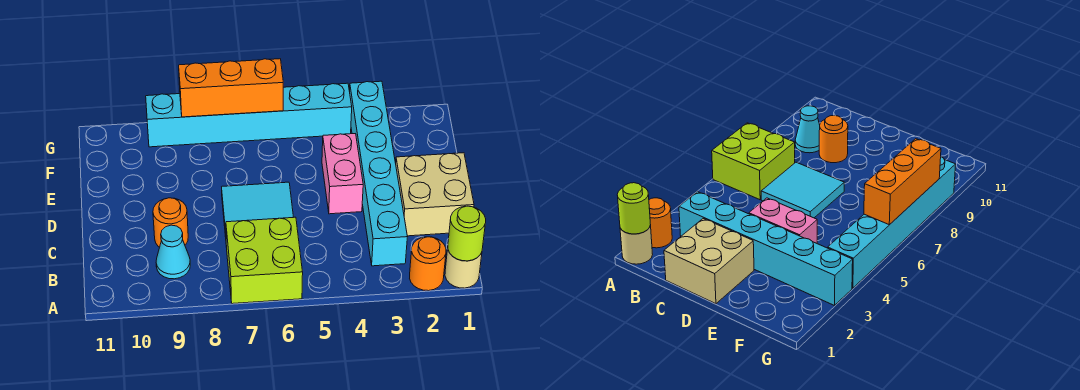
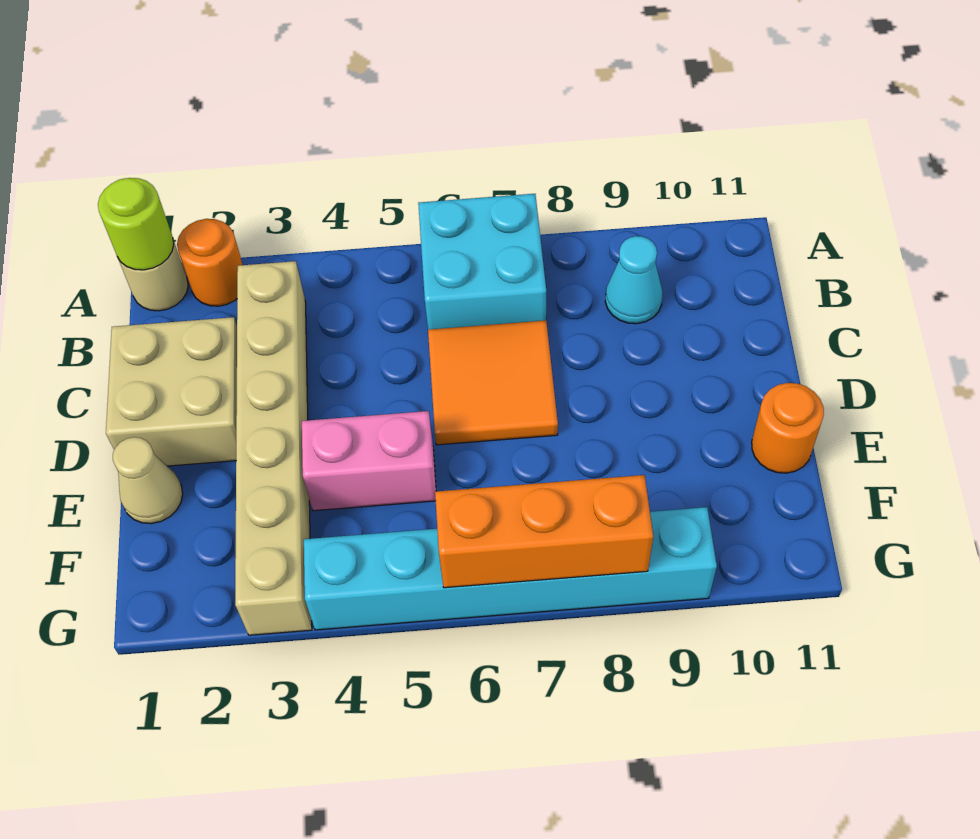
lime 2x2 brick [226,217,303,304] -> cyan 2x2 brick [418,194,546,330]
cyan 1x6 brick [350,81,407,266] -> tan 1x6 brick [235,261,312,635]
cyan 2x2 tile [222,182,294,247] -> orange 2x2 tile [428,320,558,445]
orange 1x1 round brick [153,198,188,247] -> orange 1x1 round brick moved to [752,383,824,473]
pink 1x2 brick [322,134,363,214] -> pink 1x2 brick turned to [302,411,436,511]
none -> tan 1x1 cone [113,437,183,524]

